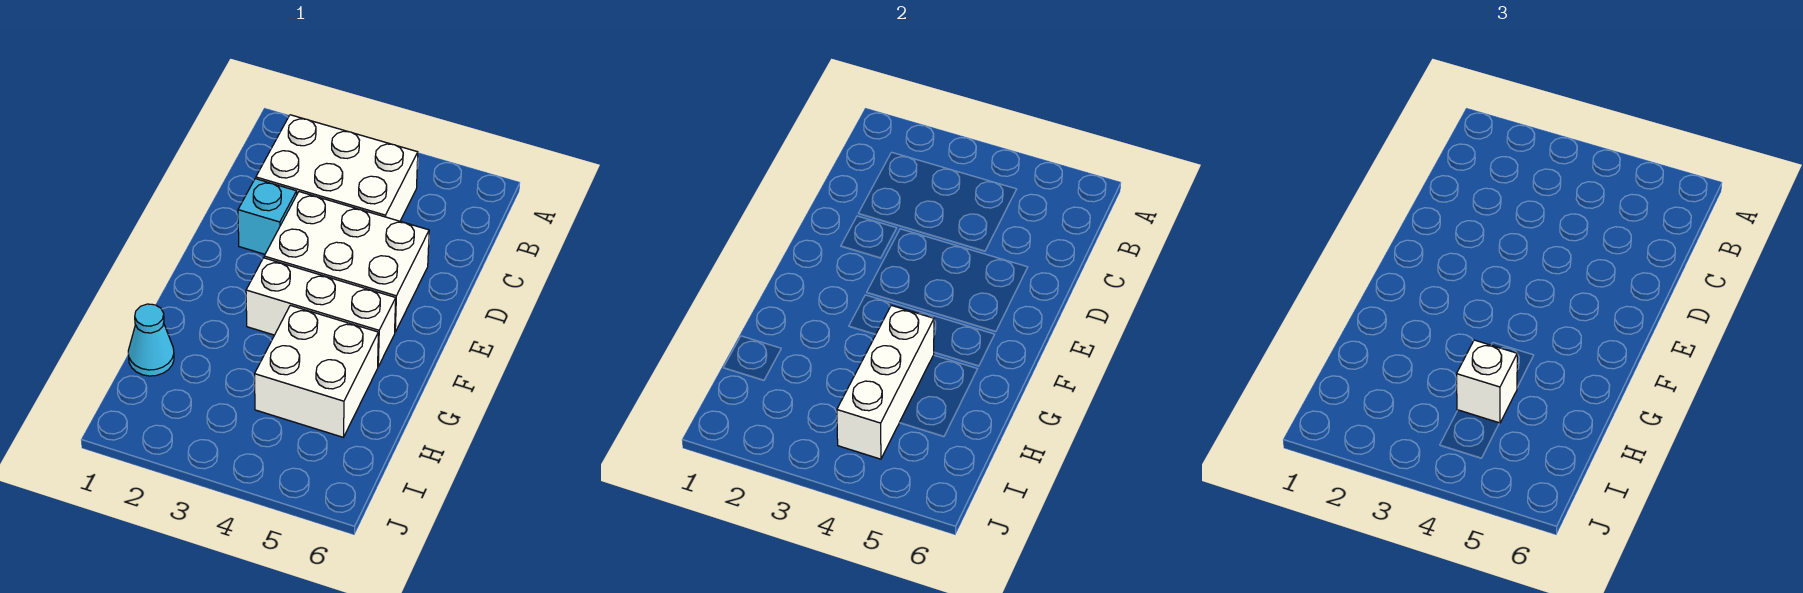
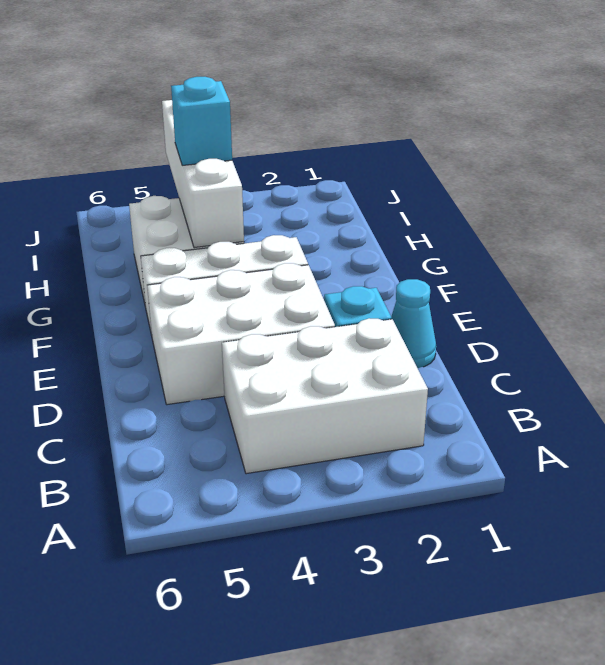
white 1x3 brick [837,305,934,459] -> white 1x4 brick [162,100,244,248]
cyan 1x1 cone [128,304,174,376] -> cyan 1x1 cone moved to [391,279,436,368]
white 1x1 brick [1457,340,1517,423] -> cyan 1x1 brick [171,77,232,165]

